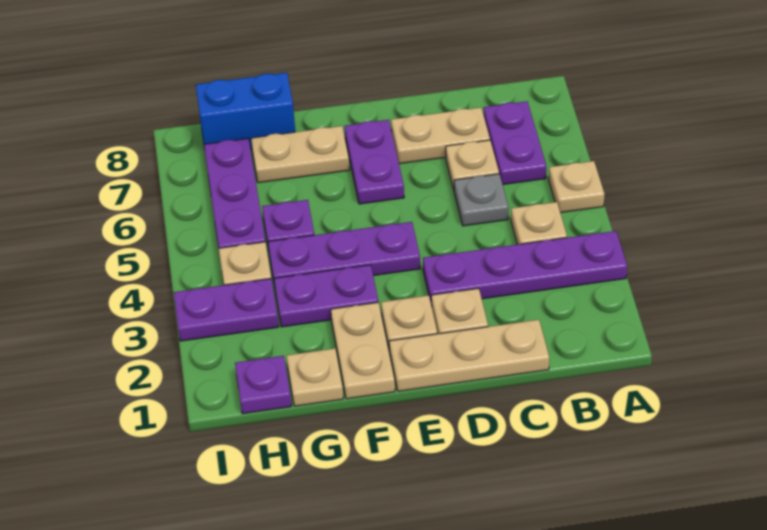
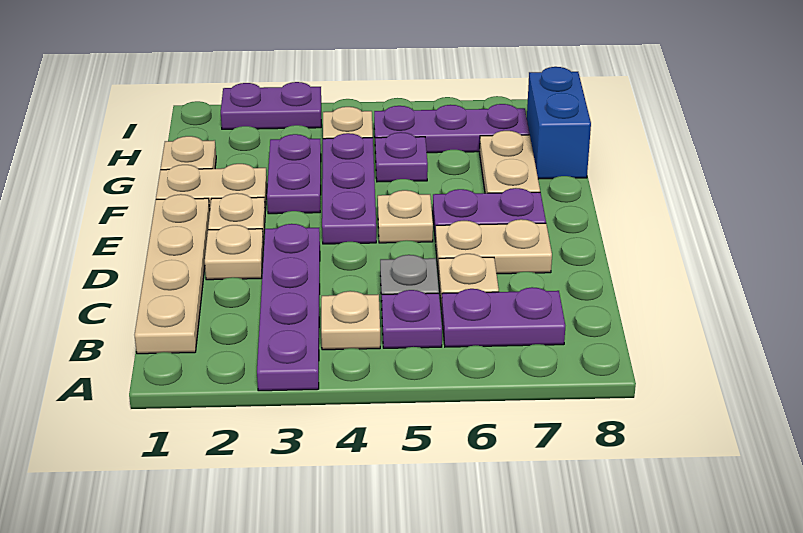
tan 1x1 plate [549,161,605,213] -> tan 1x1 plate moved to [378,190,433,243]
tan 1x3 plate [389,320,549,391] -> tan 1x4 plate [134,194,210,354]
tan 1x2 plate [391,108,490,164] -> tan 1x2 plate turned to [436,219,552,274]
purple 1x1 plate [235,356,291,414] -> purple 1x1 plate moved to [382,290,442,348]
purple 1x2 plate [174,279,279,341] -> purple 1x2 plate turned to [221,82,321,129]

